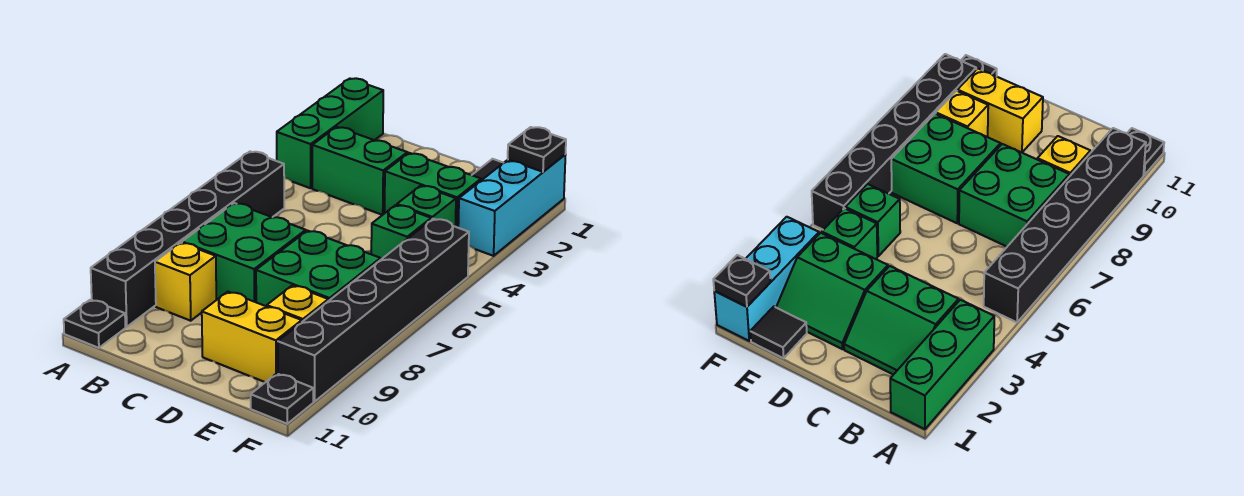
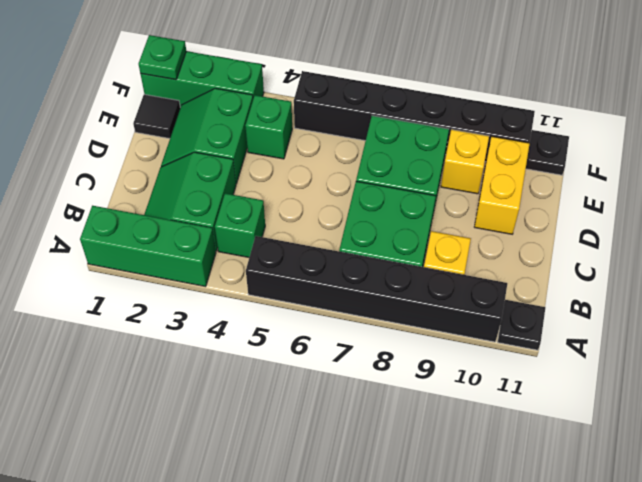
green 1x1 brick [371,205,431,259] -> green 1x1 brick moved to [215,193,265,257]
cyan 1x3 brick [458,155,565,256] -> green 1x3 brick [141,51,264,107]
black 1x1 plate [508,127,566,172] -> green 1x1 plate [138,35,186,80]

